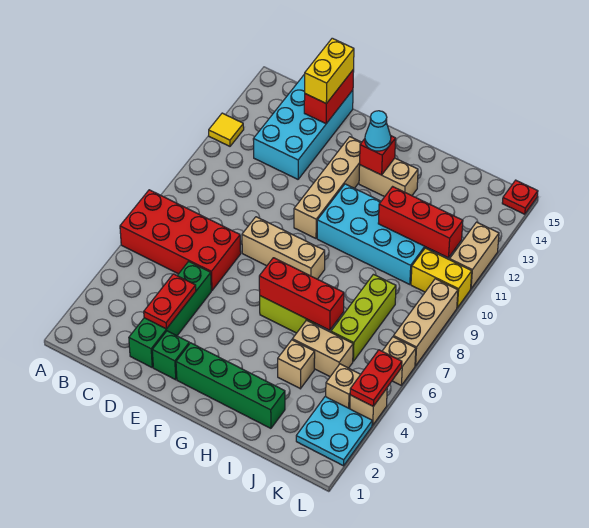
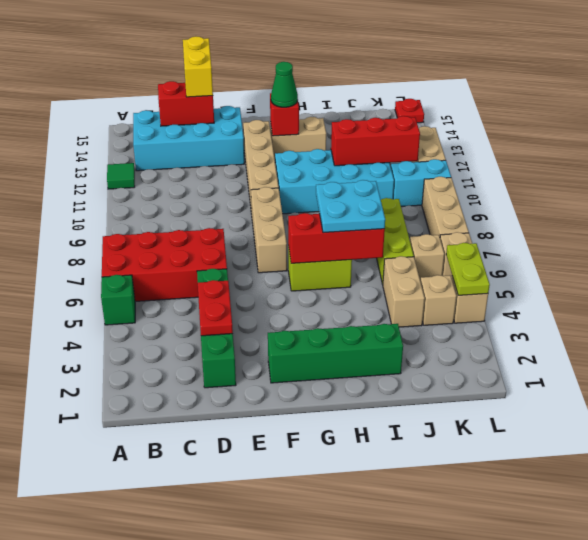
yellow 1x1 tile [209,113,244,146] -> green 1x1 tile [107,163,135,189]
cyan 2x4 brick [253,74,353,179] -> cyan 2x4 brick turned to [133,106,244,171]
red 1x2 brick [304,69,354,124] -> red 1x2 brick turned to [158,81,214,126]
green 1x1 brick [152,331,189,380] -> green 1x1 brick moved to [101,275,135,325]
tan 1x3 brick [242,217,325,279] -> tan 1x3 brick turned to [251,187,287,273]
cyan 1x1 cone [365,111,391,151] -> green 1x1 cone [271,62,298,107]
tan 1x1 brick [278,340,315,389] -> tan 1x1 brick moved to [410,234,444,281]
tan 1x2 brick [292,320,353,376] -> tan 1x2 brick turned to [383,256,425,327]
cyan 2x2 plate [296,396,372,466] -> cyan 2x2 plate moved to [316,180,385,233]
yellow 1x2 brick [411,248,472,308] -> cyan 1x2 brick [391,159,451,206]
red 1x2 plate [350,350,402,406] -> lime 1x2 plate [446,243,490,295]

